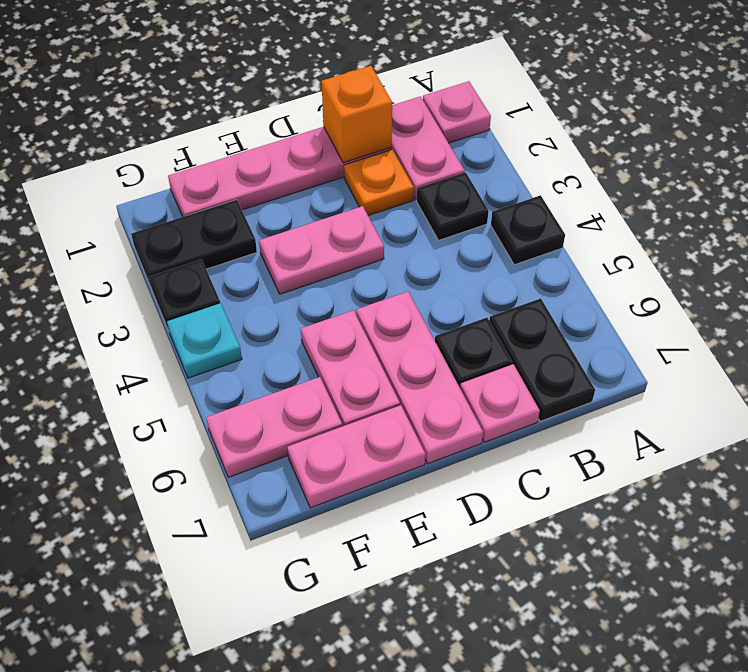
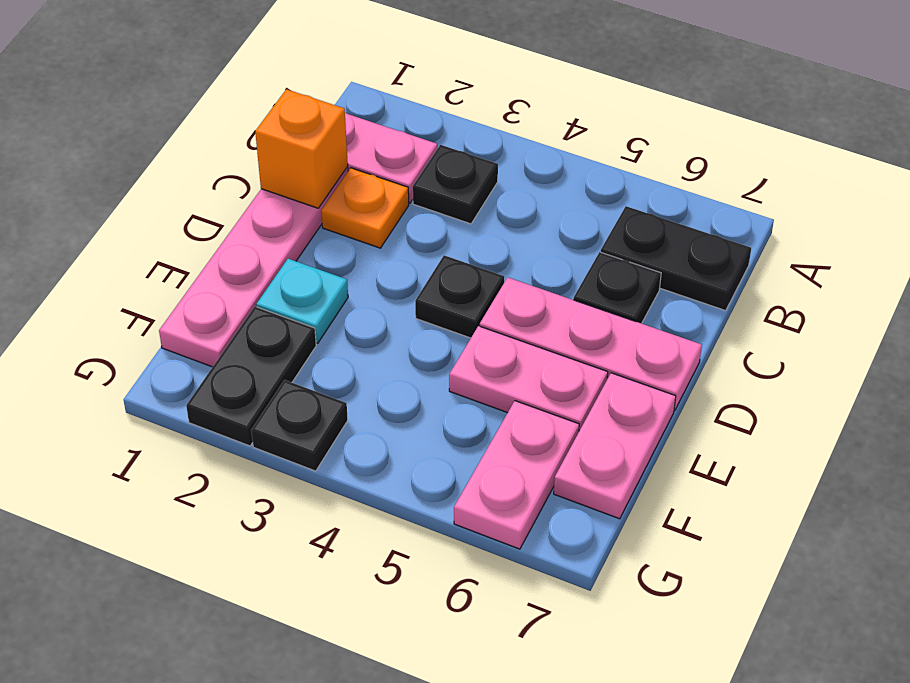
pink 1x1 plate [423,81,491,143] -> none
black 1x1 plate [491,195,565,265] -> black 1x1 plate moved to [415,255,504,338]
pink 1x1 plate [460,364,540,442] -> none
pink 1x2 plate [259,206,384,294] -> none
cyan 1x1 plate [167,303,242,378] -> cyan 1x1 plate moved to [256,259,348,343]

